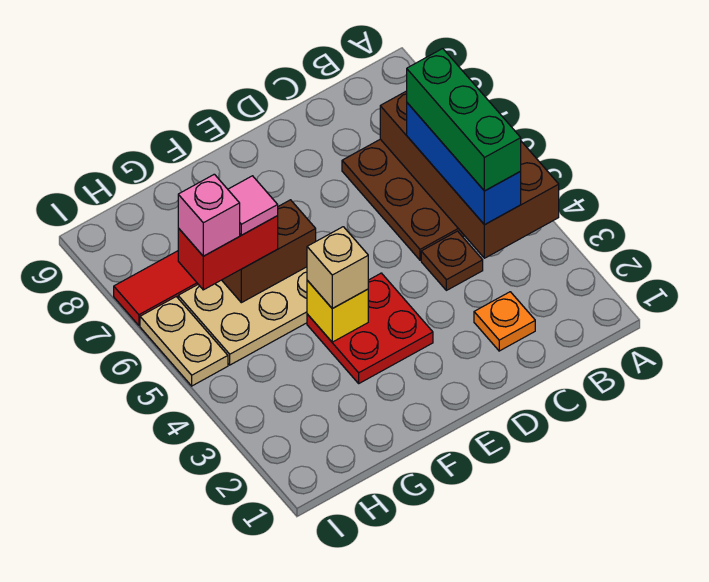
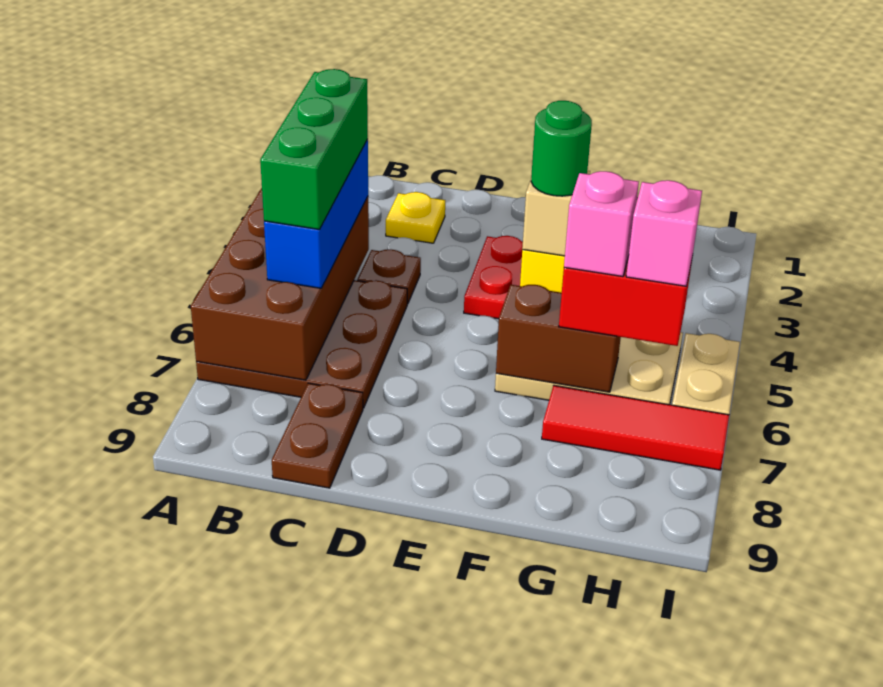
orange 1x1 plate [474,292,535,351] -> yellow 1x1 plate [386,192,445,243]
none -> brown 1x2 plate [272,383,363,488]
none -> green 1x1 round brick [531,101,592,196]
pink 1x1 tile [228,176,278,235] -> pink 1x1 brick [564,171,639,277]

